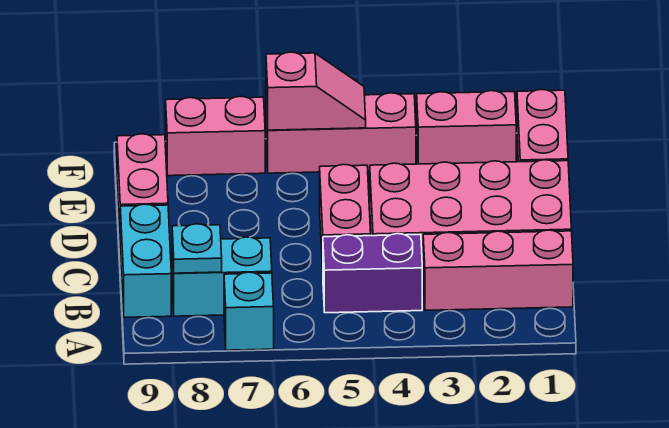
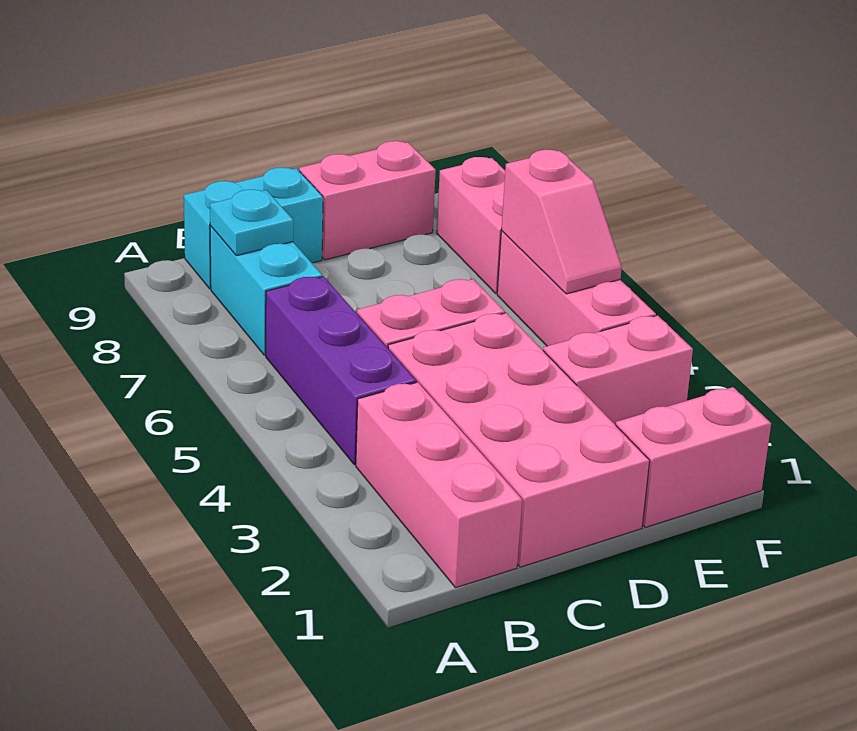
cyan 1x1 brick [224,272,274,350] -> none
purple 1x2 brick [323,234,422,313] -> purple 1x3 brick [266,277,416,465]
pink 1x2 brick [417,91,516,164] -> pink 1x2 brick turned to [543,315,693,425]

